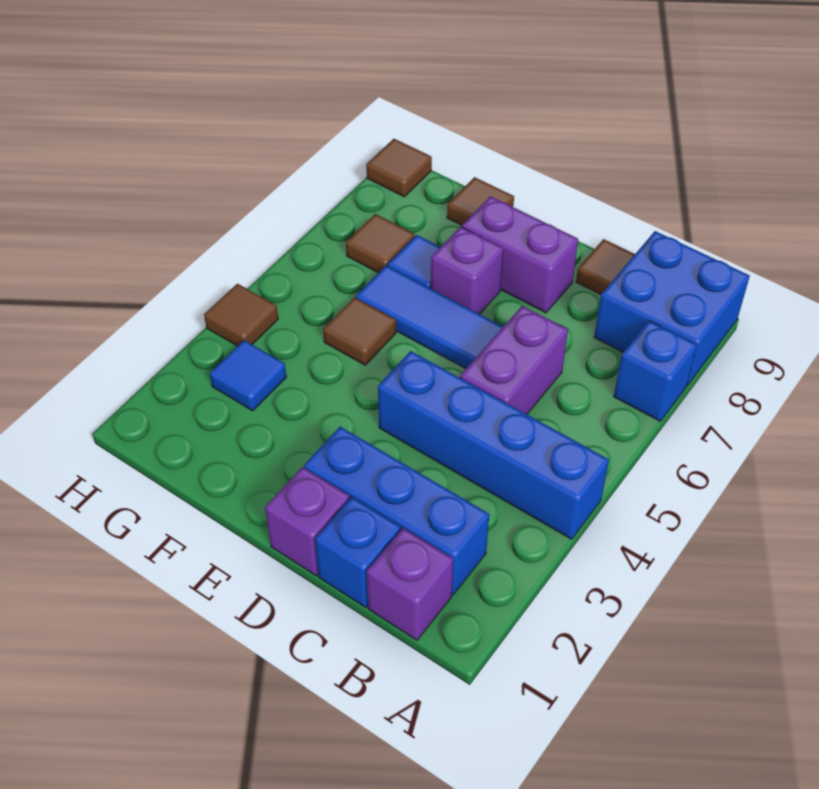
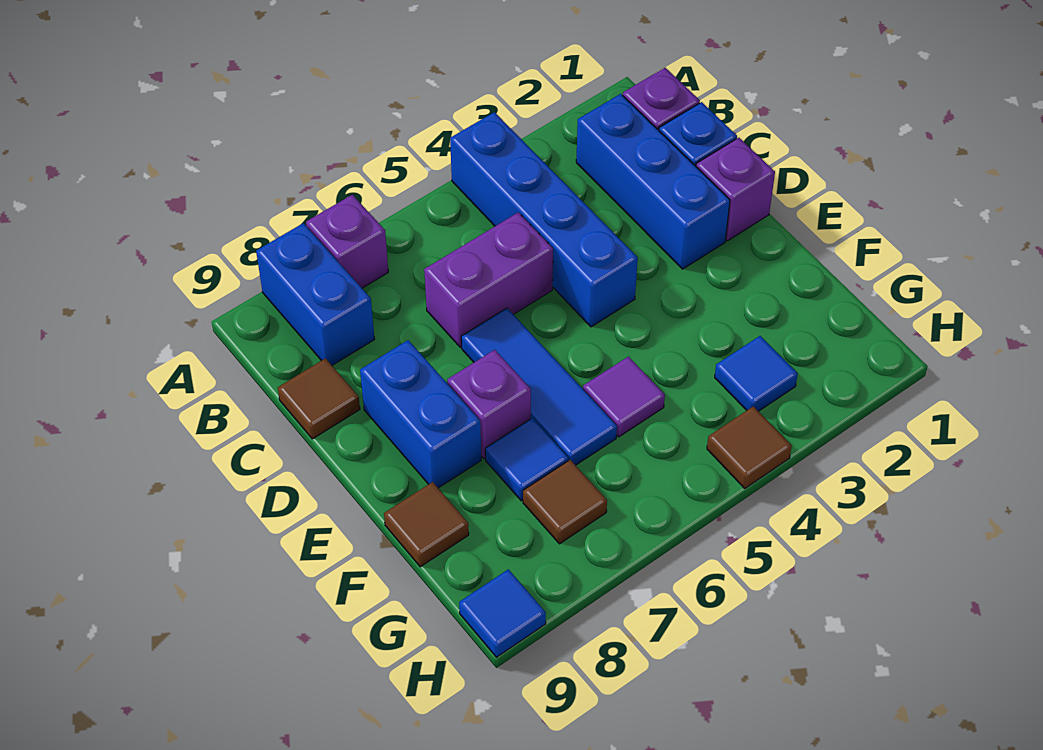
blue 1x1 brick [614,321,697,421] -> purple 1x1 brick [306,195,388,288]
blue 2x2 brick [594,231,750,385] -> blue 1x2 brick [256,223,375,365]
purple 1x2 brick [462,196,578,313] -> blue 1x2 brick [360,340,481,488]
brown 1x1 tile [323,297,396,365] -> purple 1x1 tile [583,357,665,437]
brown 1x1 tile [366,139,432,197] -> blue 1x1 tile [459,569,546,657]

